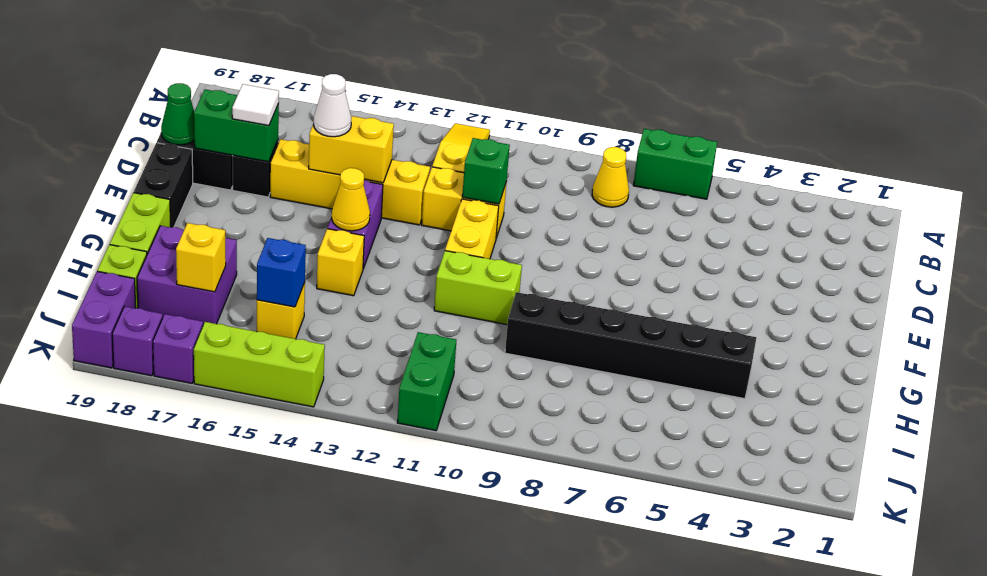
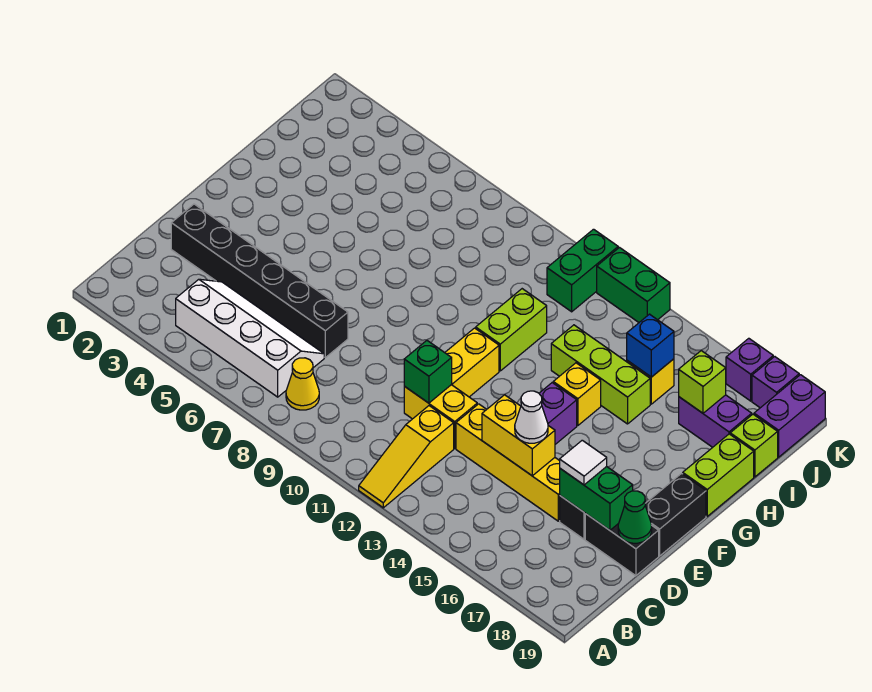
green 1x2 brick [633,129,717,199] -> green 1x2 brick moved to [597,248,670,322]
none -> white 2x4 slope [176,279,324,397]
yellow 1x1 cone [332,168,370,231] -> none
lime 1x2 brick [434,251,522,325] -> lime 1x2 brick turned to [476,289,547,371]
black 1x6 brick [505,292,757,399] -> black 1x6 brick moved to [171,204,348,357]
purple 2x2 brick [137,226,237,325] -> purple 1x2 brick [679,395,752,447]
yellow 1x1 brick [176,223,226,292] -> lime 1x1 brick [679,351,726,413]
lime 1x3 brick [194,322,325,407] -> lime 1x3 brick moved to [551,325,650,424]

